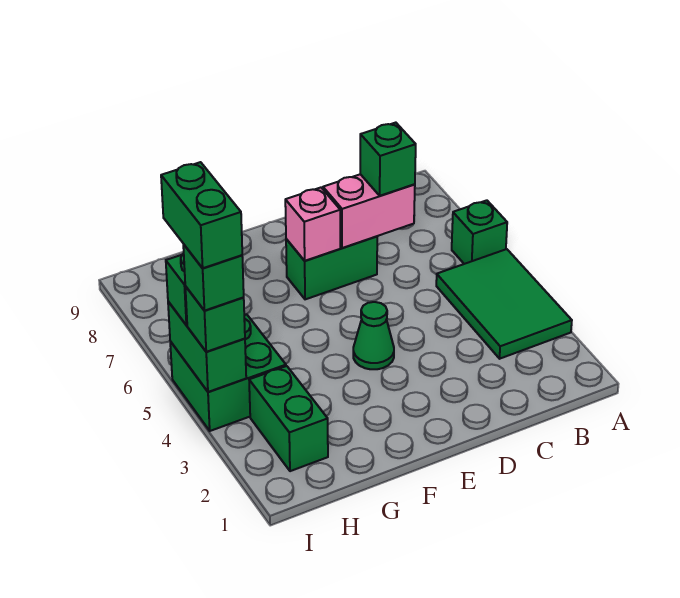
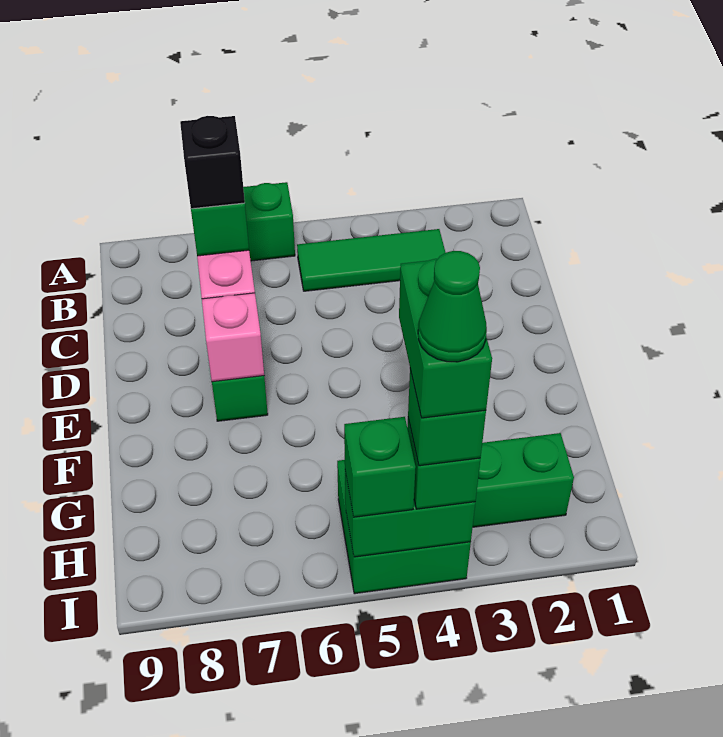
green 2x3 tile [436,249,572,359] -> green 1x3 tile [297,229,446,291]
none -> black 1x1 brick [180,116,245,209]
green 1x1 cone [353,302,394,369] -> green 1x1 cone moved to [418,251,487,362]
green 1x2 brick [161,162,242,268] -> green 1x2 brick turned to [399,259,492,418]

